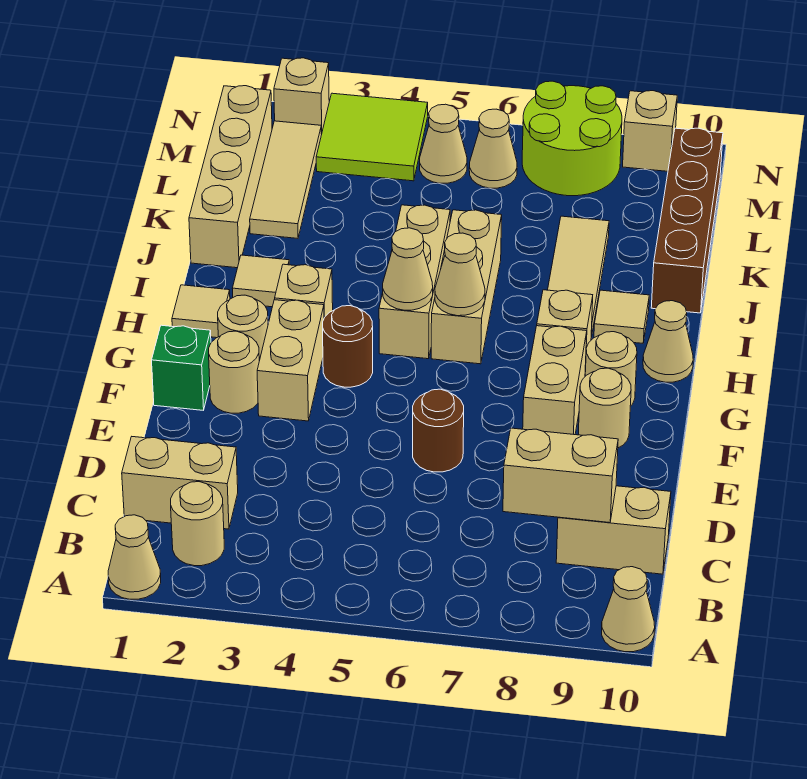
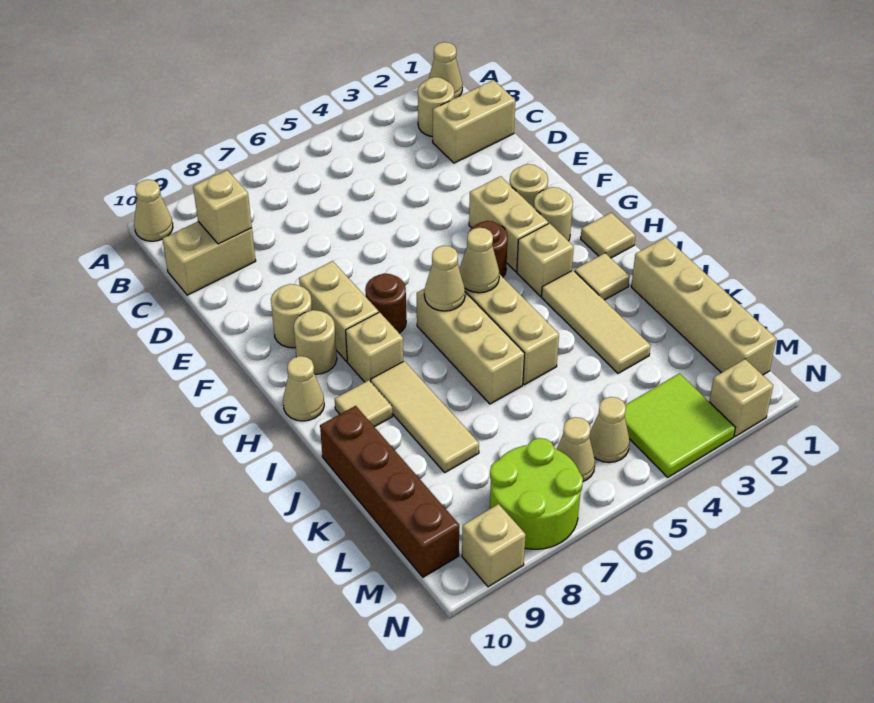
tan 1x2 brick [503,428,618,523] -> tan 1x1 brick [193,170,252,244]
brown 1x1 round brick [413,389,464,472] -> brown 1x1 round brick moved to [365,273,406,333]
green 1x1 brick [152,325,211,410] -> none
tan 1x3 tile [250,121,322,238] -> tan 1x3 tile moved to [541,270,651,373]

